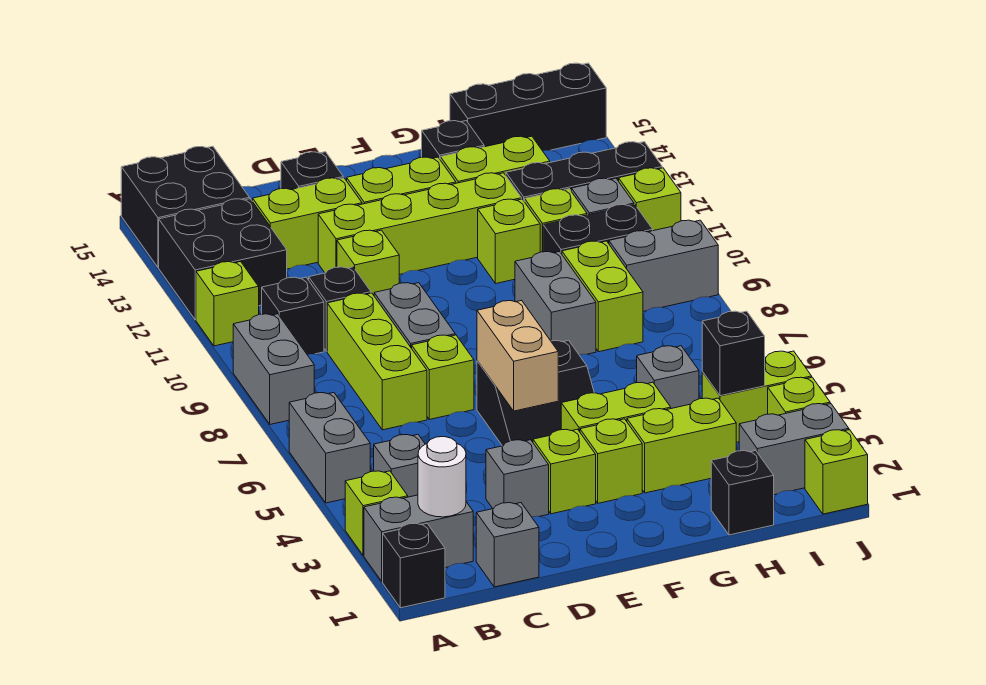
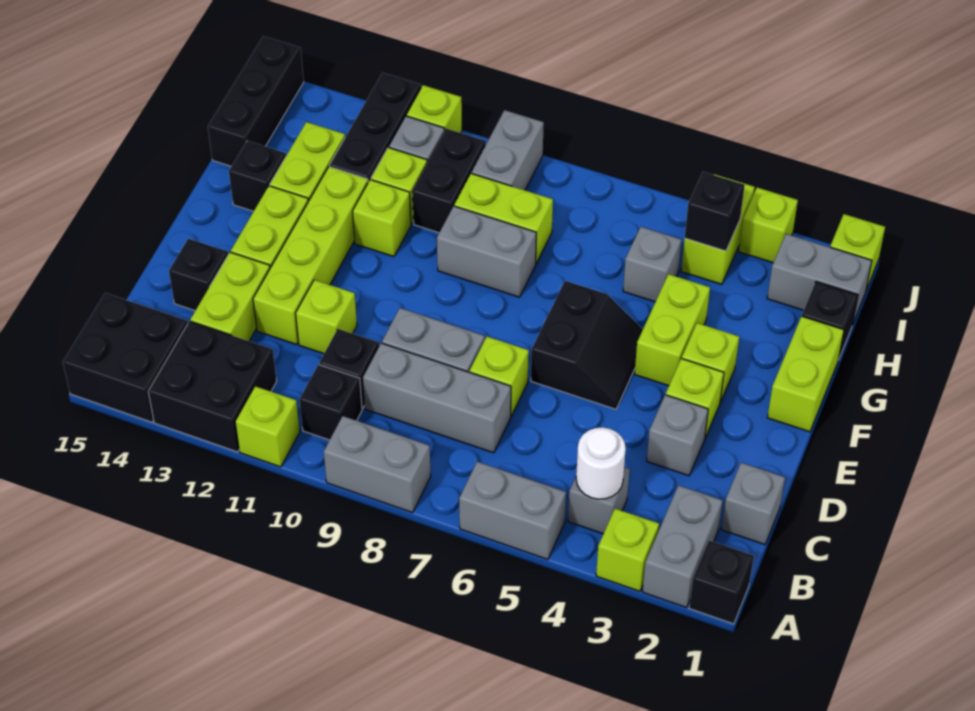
white 1x1 round brick [418,437,466,517] -> white 1x1 round brick moved to [576,427,626,499]
lime 1x3 brick [327,293,427,430] -> grey 1x3 brick [363,343,511,453]
tan 1x2 brick [477,300,558,411] -> none
lime 1x2 brick [627,398,736,493] -> lime 1x2 brick moved to [767,316,844,432]
grey 1x2 brick [739,404,849,495] -> grey 1x2 brick turned to [767,234,872,325]

